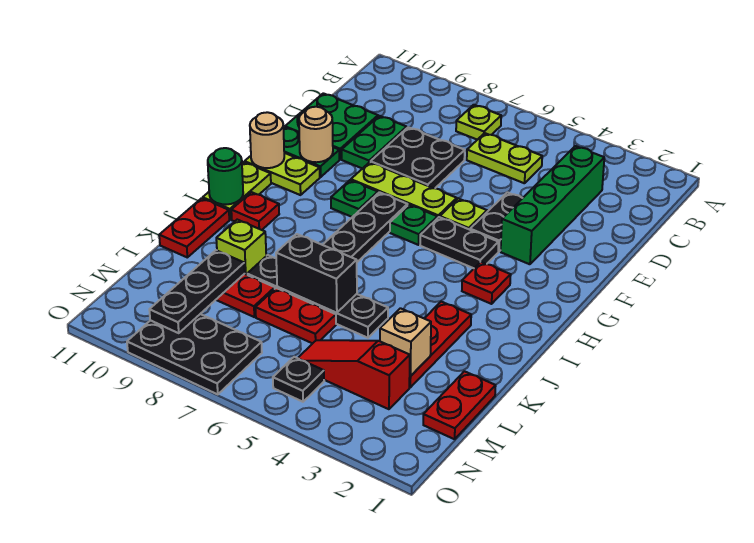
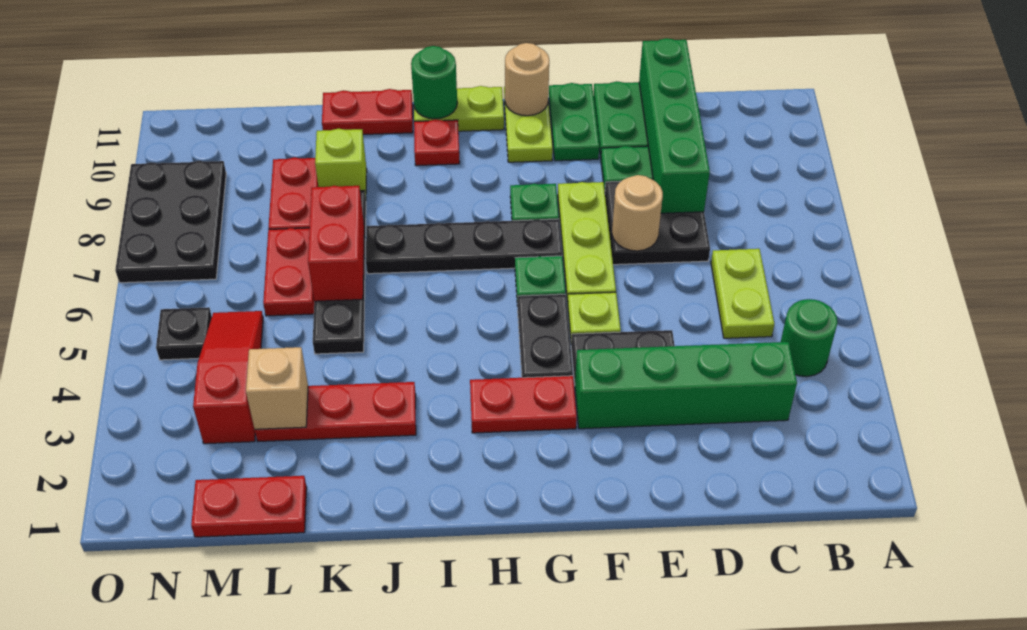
none -> green 1x1 round brick [781,299,837,377]
lime 1x1 plate [456,105,501,140] -> none
none -> green 1x4 brick [639,38,710,213]
tan 1x1 round brick [299,107,333,162] -> tan 1x1 round brick moved to [612,175,663,251]
red 1x1 plate [462,262,511,304] -> red 1x2 plate [470,376,577,433]
black 1x2 brick [276,234,357,313] -> red 1x2 brick [308,186,364,301]
black 1x3 plate [149,250,245,333] -> none

